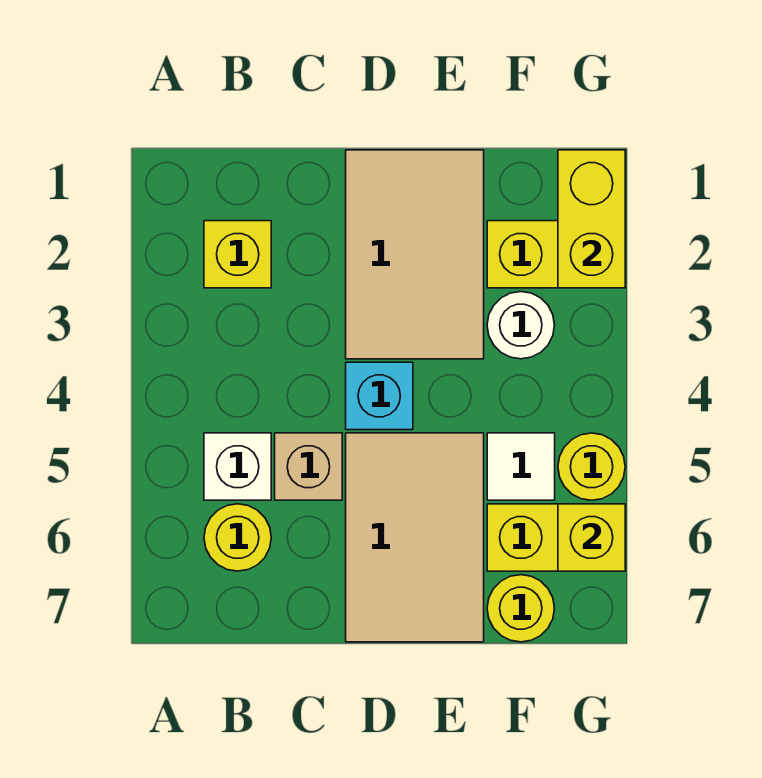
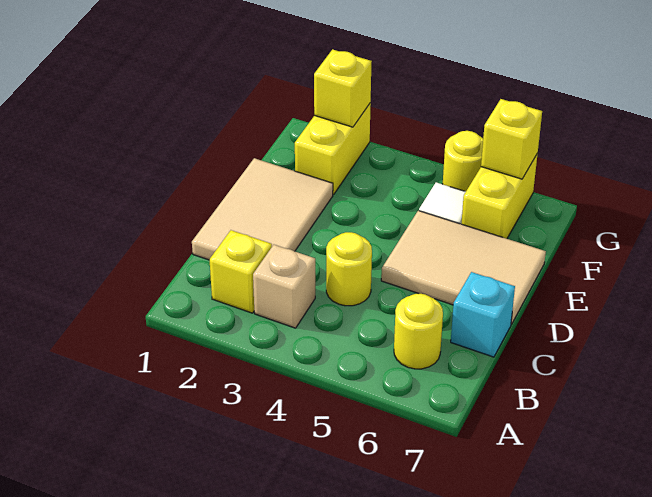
white 1x1 brick [204,433,271,500] -> none
tan 1x1 brick [275,433,342,500] -> tan 1x1 brick moved to [253,245,315,328]
tan 2x3 tile [346,150,484,359] -> tan 2x3 tile turned to [192,158,333,260]
cyan 1x1 brick [346,362,413,430] -> cyan 1x1 brick moved to [451,272,515,357]
white 1x1 round brick [487,292,555,359] -> none
yellow 1x1 round brick [487,575,555,642] -> yellow 1x1 round brick moved to [326,232,372,306]
yellow 1x2 brick [558,150,625,288] -> yellow 1x1 brick [314,49,372,127]

